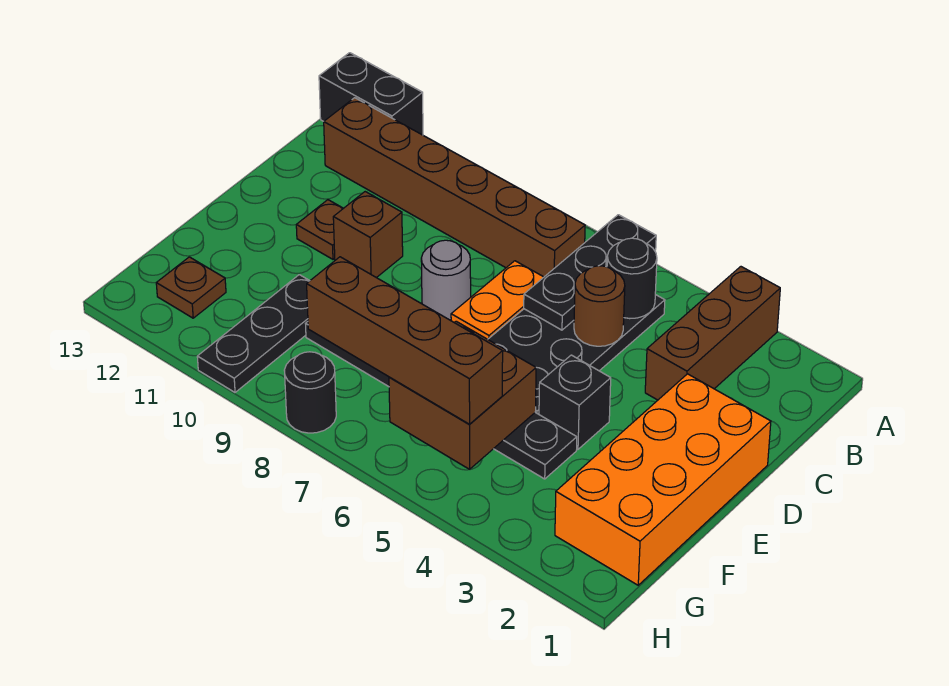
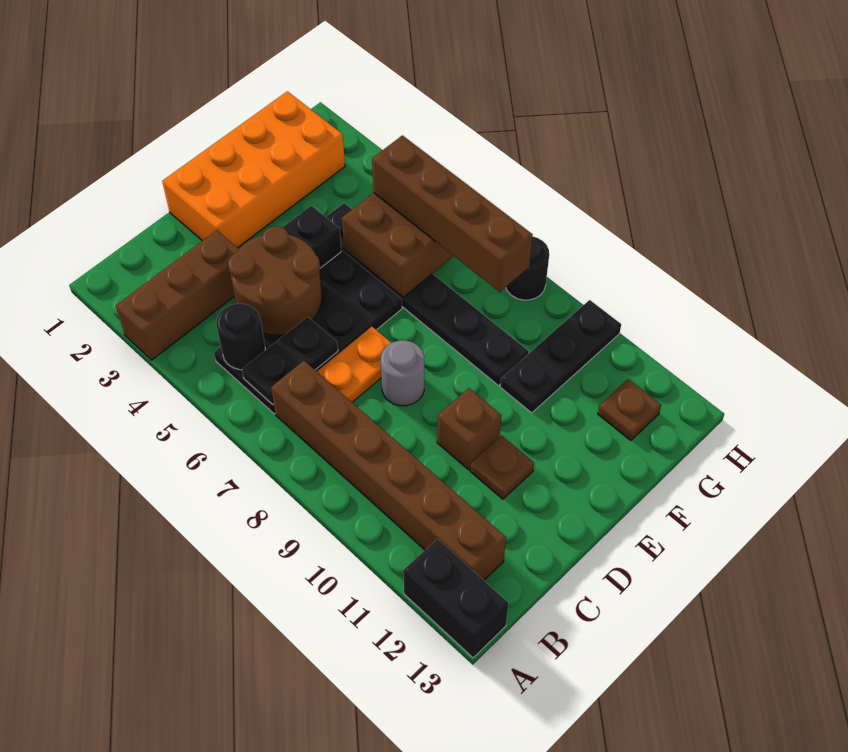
black 1x3 plate [524,215,656,330] -> black 1x2 plate [242,317,338,405]
brown 1x1 round brick [574,266,625,346] -> brown 2x2 round brick [228,226,322,335]

